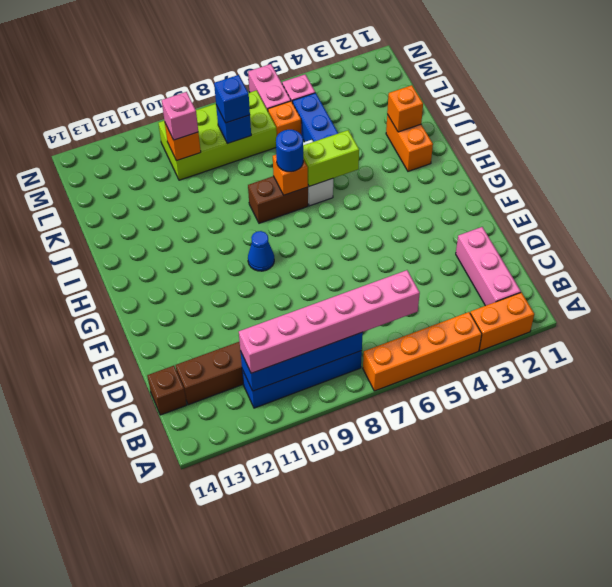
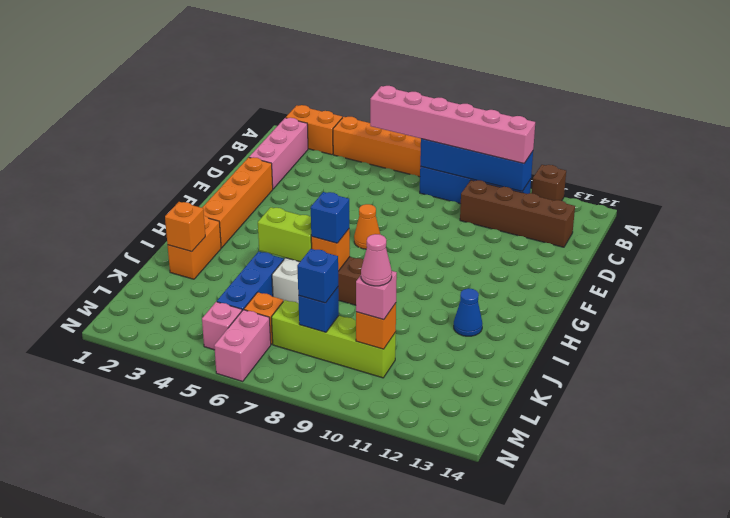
brown 1x1 brick [147,366,187,415] -> brown 1x1 brick moved to [532,165,566,201]
none -> orange 1x4 brick [202,157,273,248]
none -> orange 1x1 cone [354,204,380,249]
blue 1x1 cone [248,231,274,271] -> blue 1x1 cone moved to [454,288,482,336]
blue 1x1 round brick [276,130,303,172] -> blue 1x1 brick [311,192,349,243]
lime 2x4 brick [158,90,277,180] -> lime 1x4 brick [271,300,396,378]
none -> pink 1x1 cone [361,234,392,286]

